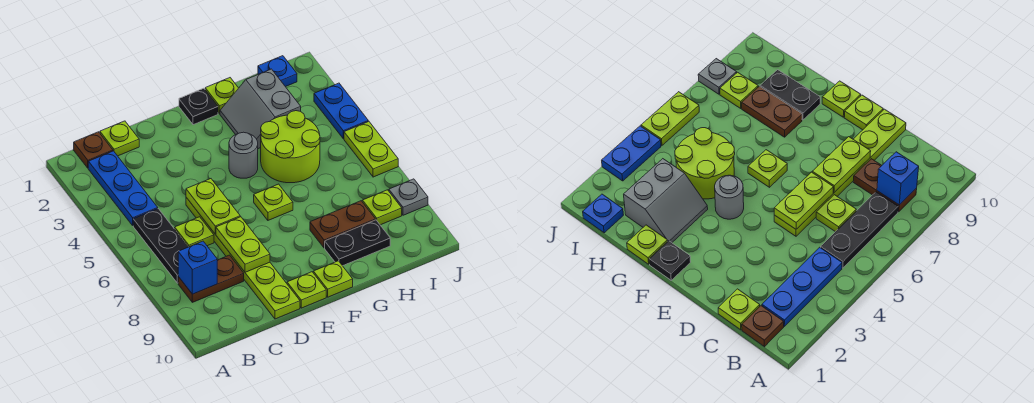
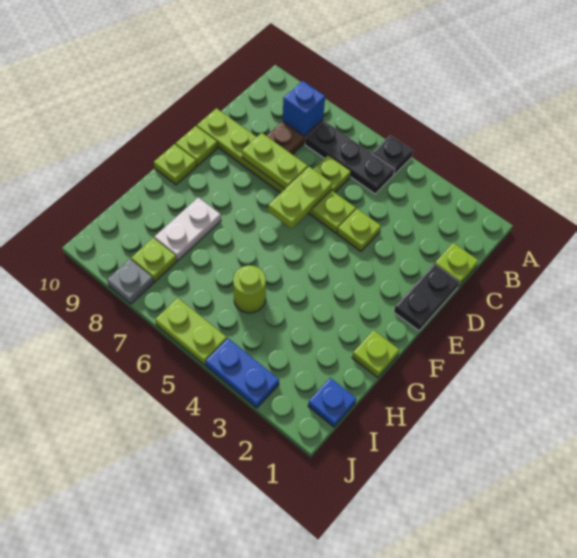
brown 1x1 plate [74,132,113,168] -> none
blue 1x3 plate [88,151,158,225] -> none
lime 1x2 plate [186,179,240,234] -> lime 1x2 plate turned to [268,167,332,229]
black 1x1 plate [179,88,218,125] -> black 1x1 plate moved to [372,135,413,175]
grey 1x1 round brick [229,132,258,178] -> none
lime 1x1 plate [254,184,293,220] -> lime 1x1 plate moved to [337,209,381,251]
grey 2x2 slope [220,69,301,149] -> none
lime 2x2 round brick [261,111,320,183] -> lime 1x1 round brick [233,266,266,313]
brown 1x2 plate [310,201,375,248] -> white 1x2 plate [155,197,221,261]
black 1x2 plate [325,220,390,266] -> black 1x2 plate moved to [394,264,459,331]

